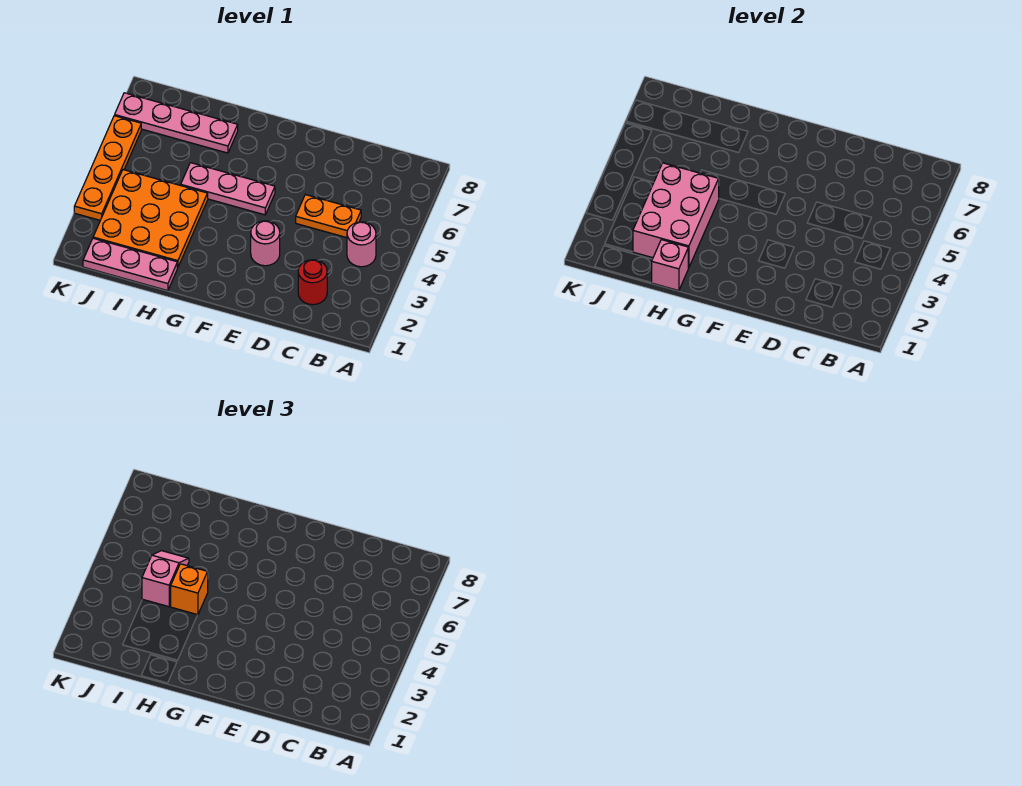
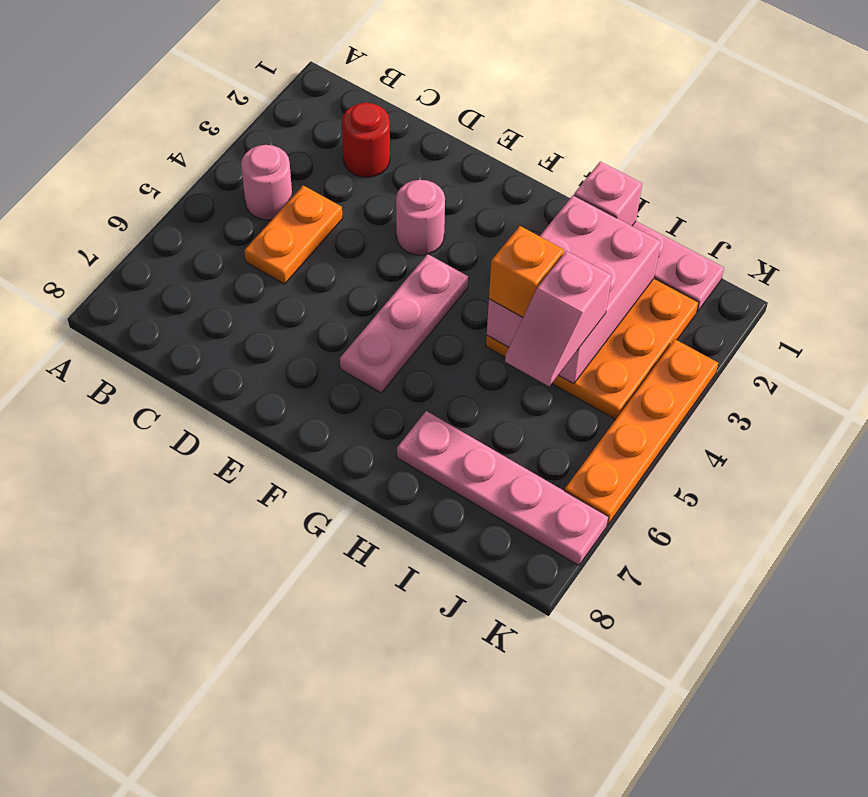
orange 1x2 plate [296,195,361,238] -> orange 1x2 plate turned to [244,186,343,284]
pink 1x3 plate [181,163,275,215] -> pink 1x3 plate turned to [340,254,468,393]

